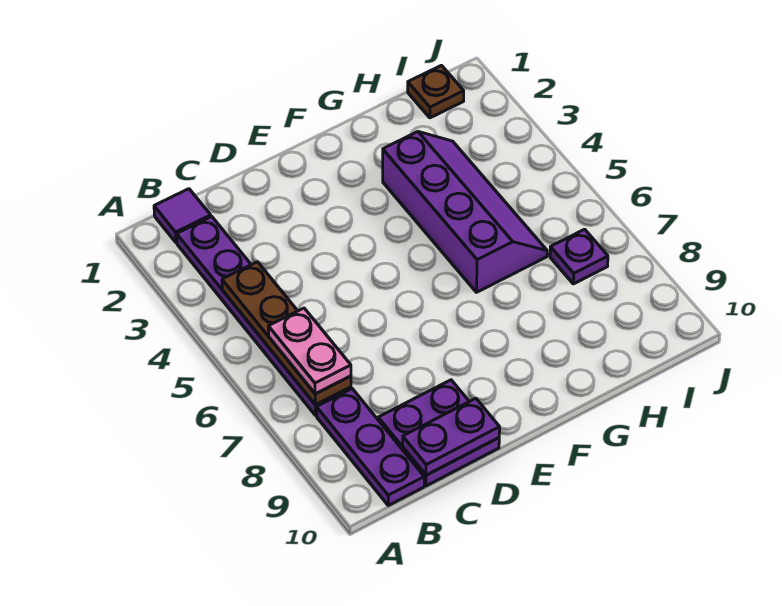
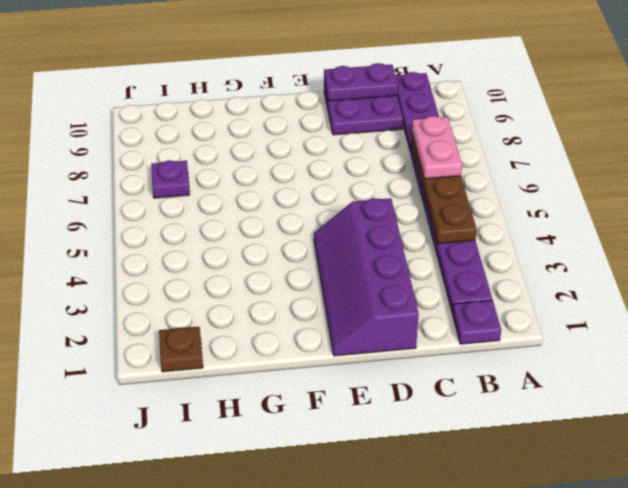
purple 1x1 tile [154,189,211,243] -> purple 1x1 plate [452,300,501,344]
purple 2x4 slope [383,132,547,292] -> purple 2x4 slope moved to [314,198,419,356]

